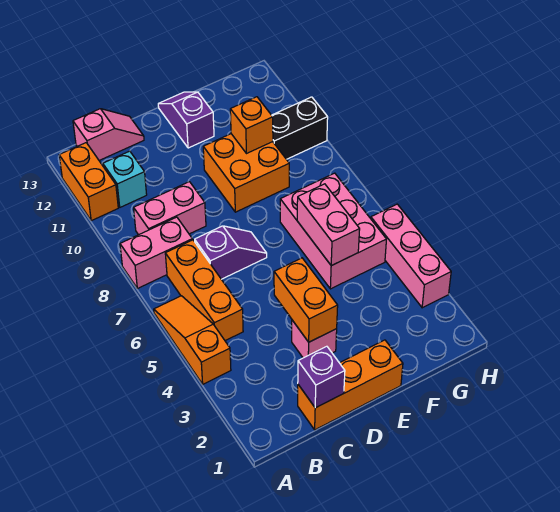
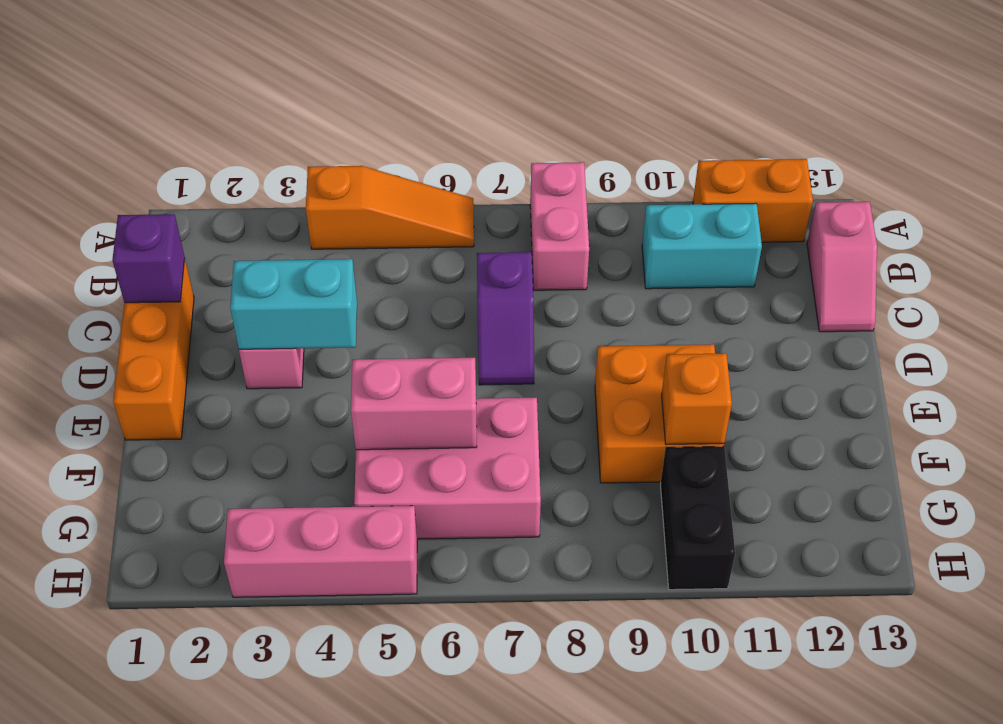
orange 1x3 brick [165,240,243,341] -> none
pink 1x2 brick [134,182,206,235] -> none
cyan 1x1 brick [103,151,147,207] -> cyan 1x2 brick [642,203,762,289]
orange 1x2 brick [274,258,338,342] -> cyan 1x2 brick [230,259,357,349]
purple 1x2 slope [158,92,214,148] -> none

